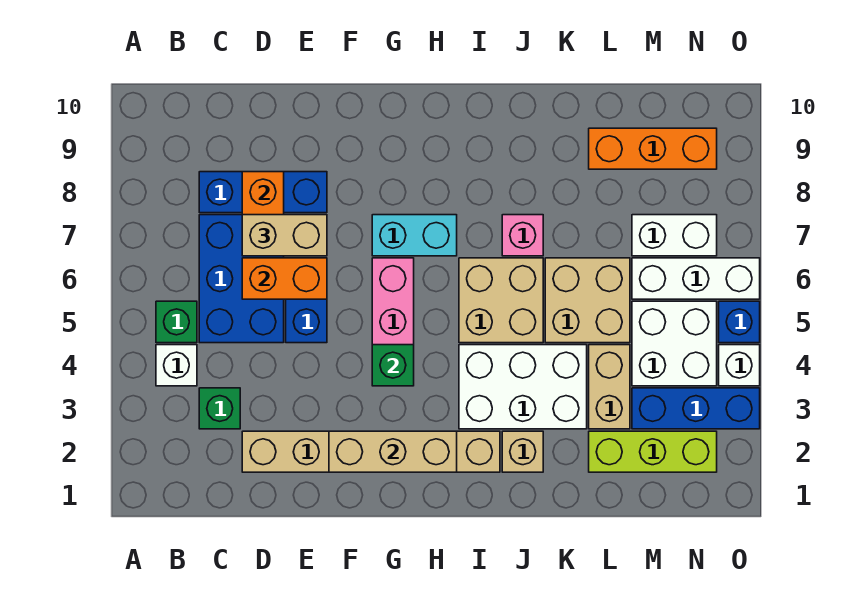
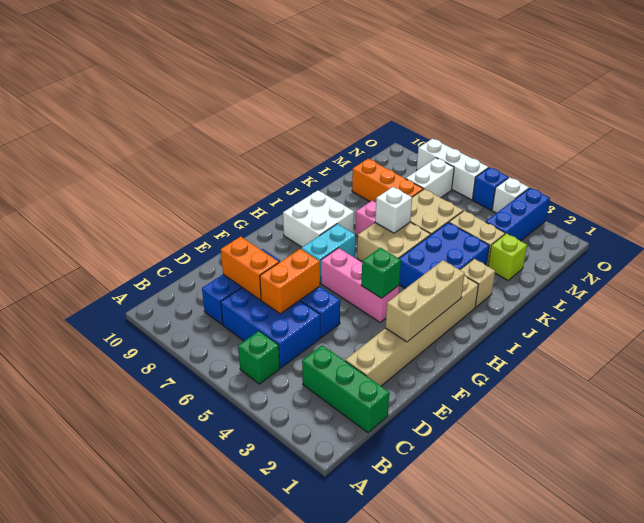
white 1x1 brick [156,345,197,386] -> white 1x1 brick moved to [375,187,412,233]
green 1x1 brick [199,388,240,429] -> green 1x3 brick [302,345,389,433]
tan 1x2 brick [242,215,327,256] -> none
white 2x3 brick [459,345,587,429] -> blue 2x3 brick [399,222,489,288]
lime 1x3 brick [589,431,717,472] -> lime 1x1 brick [488,234,527,280]
orange 1x3 brick [589,128,717,169] -> orange 1x3 brick turned to [352,159,423,202]
white 2x2 brick [632,301,717,386] -> white 2x2 brick moved to [283,190,354,247]
white 1x3 brick [632,258,760,299] -> white 1x3 brick turned to [416,139,488,200]

